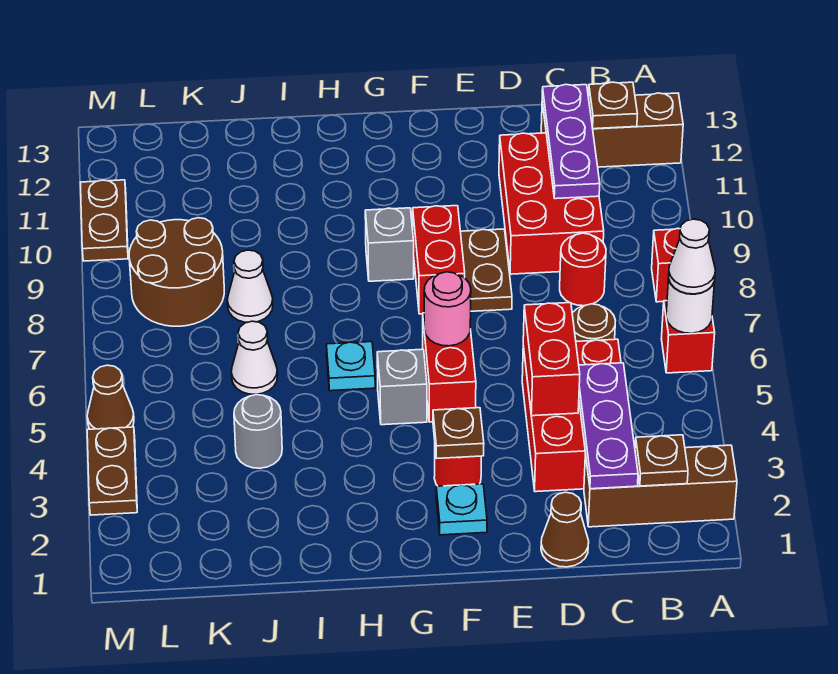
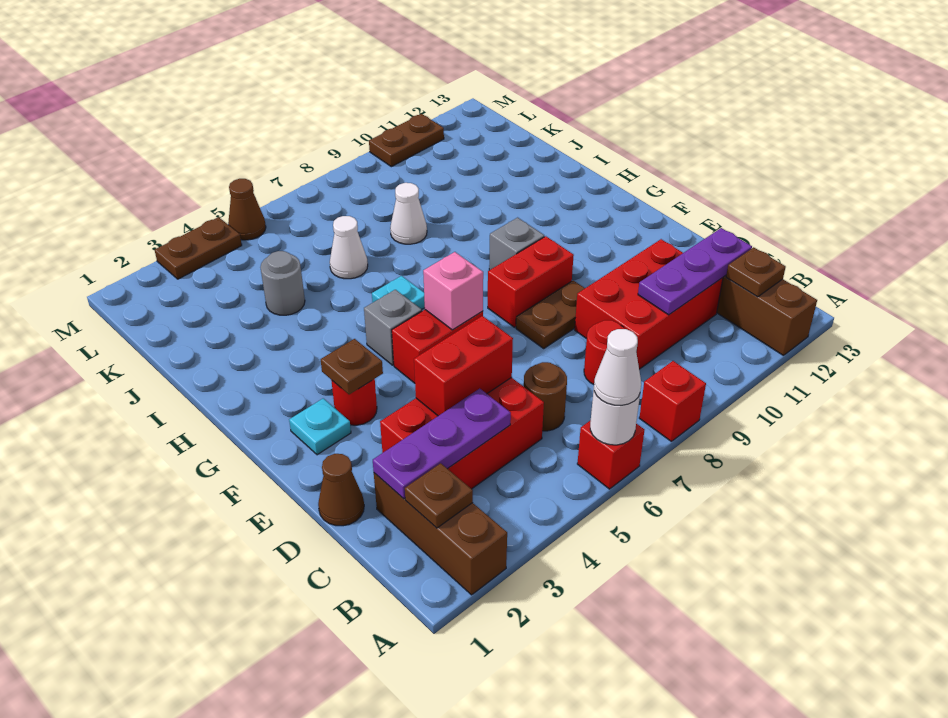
pink 1x1 round brick [424,272,471,346] -> pink 1x1 brick [423,252,483,330]
brown 2x2 round brick [129,218,224,326] -> none

